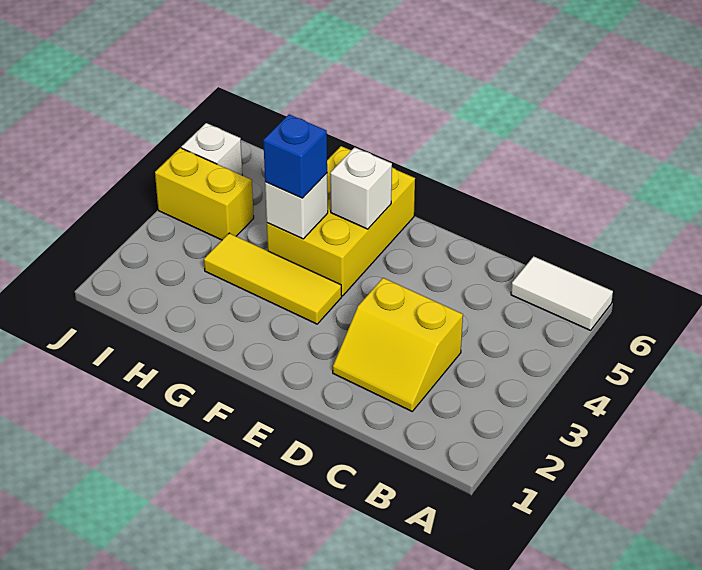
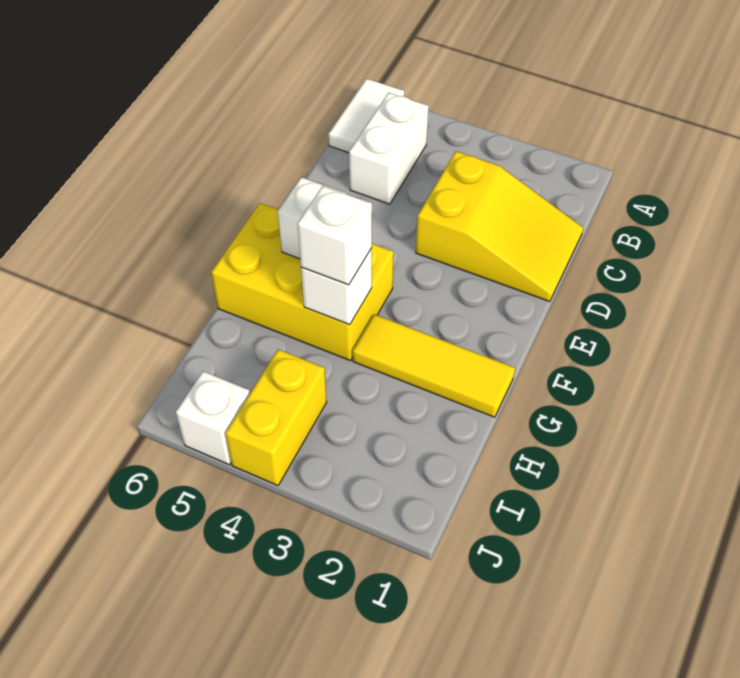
none -> white 1x2 brick [349,93,429,204]
yellow 2x2 slope [333,278,463,411] -> yellow 2x3 slope [416,151,583,302]
yellow 1x3 tile [204,233,342,324] -> yellow 1x3 tile turned to [353,314,515,417]
blue 1x1 brick [263,114,327,198] -> white 1x1 brick [297,186,372,285]

